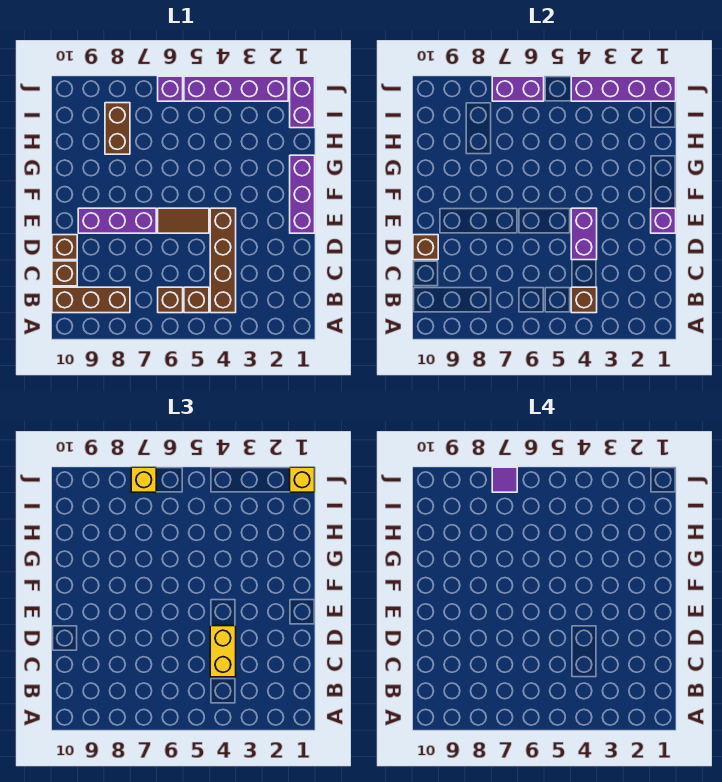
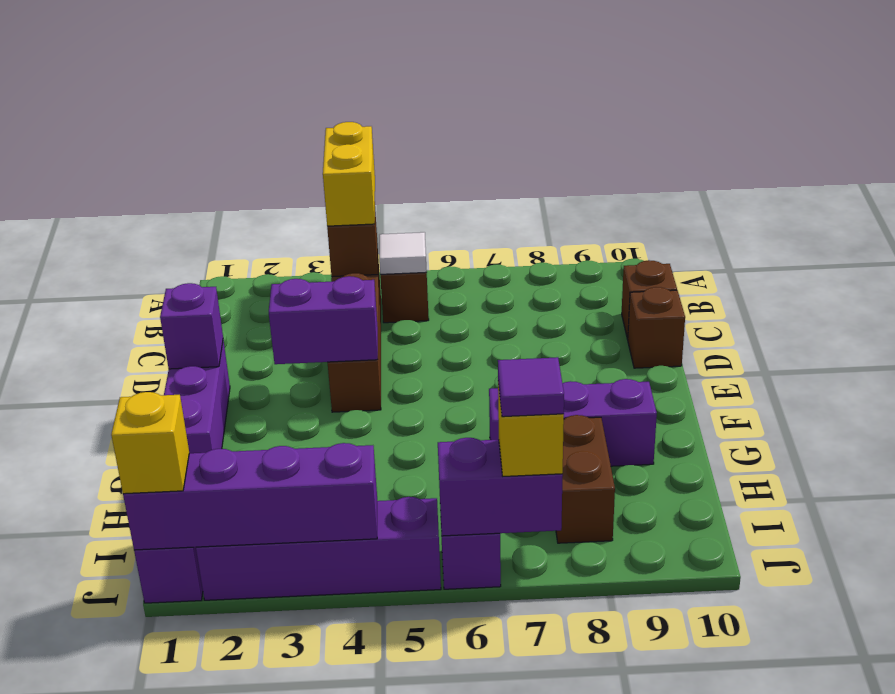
none -> white 1x1 tile [379,232,427,274]
brown 1x1 brick [158,287,183,313] -> none
brown 1x3 brick [52,287,130,313] -> none
yellow 1x2 brick [210,626,236,677] -> yellow 1x2 brick moved to [323,122,375,226]
purple 1x2 brick [571,208,597,260] -> purple 1x2 brick turned to [269,276,378,364]
brown 1x1 brick [413,235,438,260] -> none
brown 1x2 tile [158,208,209,233] -> none
purple 1x3 brick [78,208,156,233] -> purple 1x3 brick moved to [489,379,657,466]

